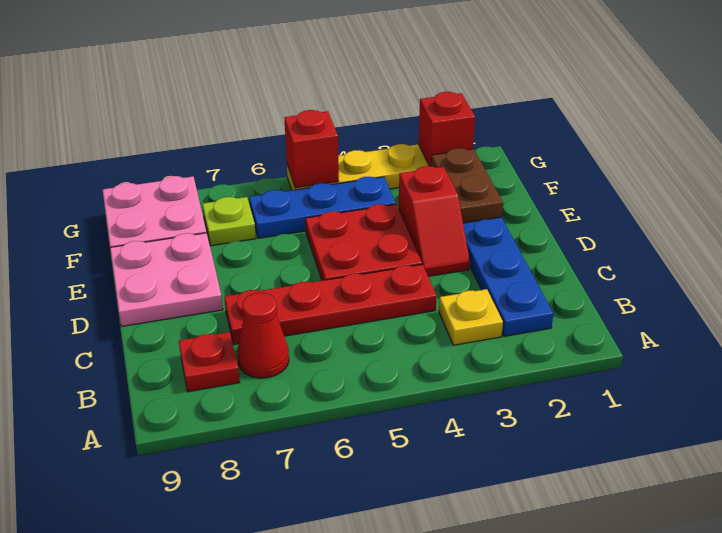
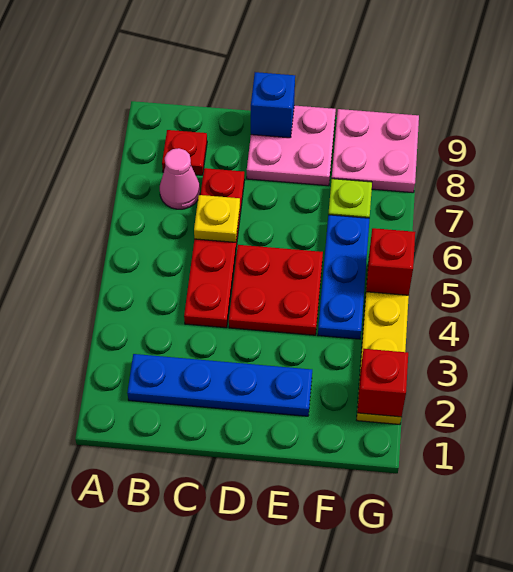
yellow 1x1 plate [439,289,503,345] -> yellow 1x1 plate moved to [194,195,240,242]
red 1x1 cone [237,293,289,378] -> pink 1x1 cone [160,148,200,209]
red 1x2 slope [398,166,470,276] -> none
none -> blue 1x1 brick [251,72,295,138]
brown 1x2 plate [431,148,503,223] -> none

